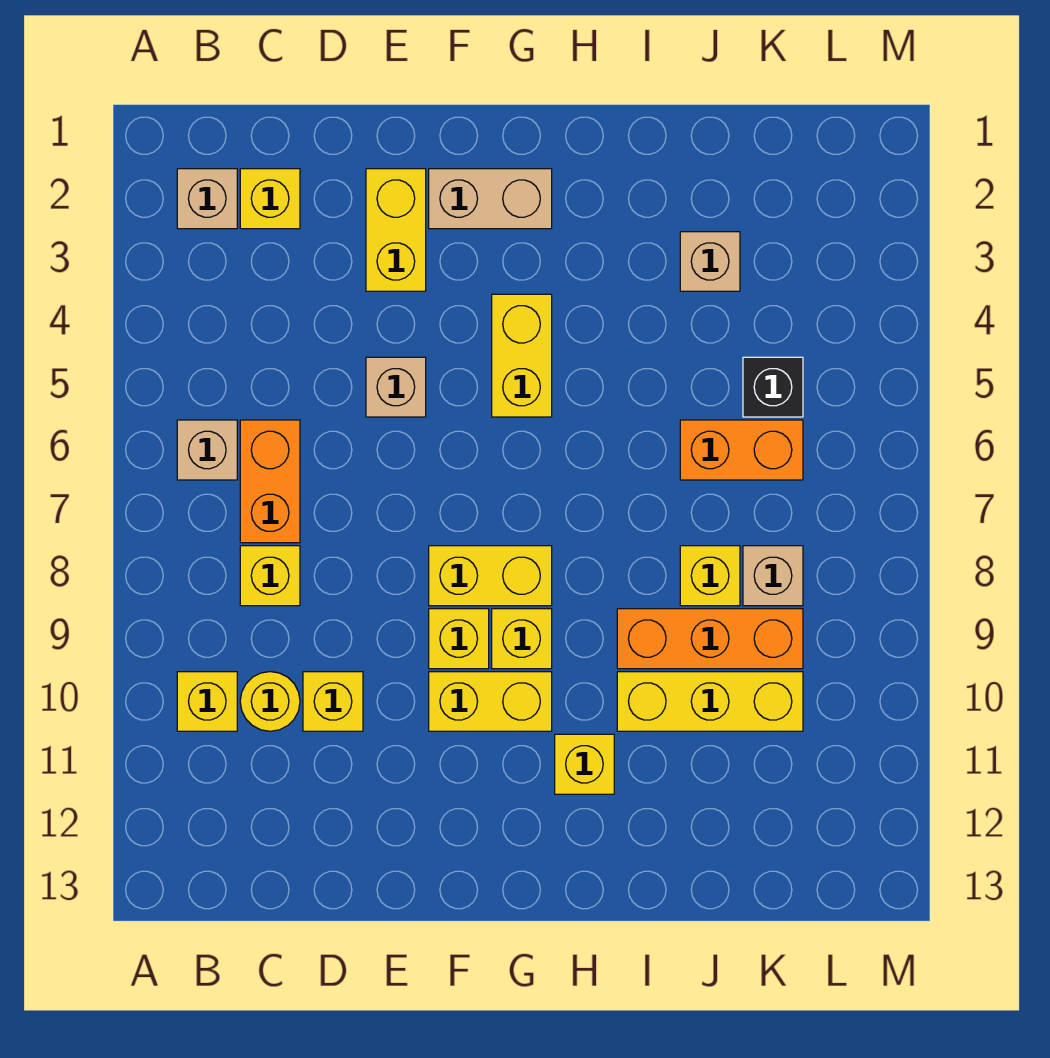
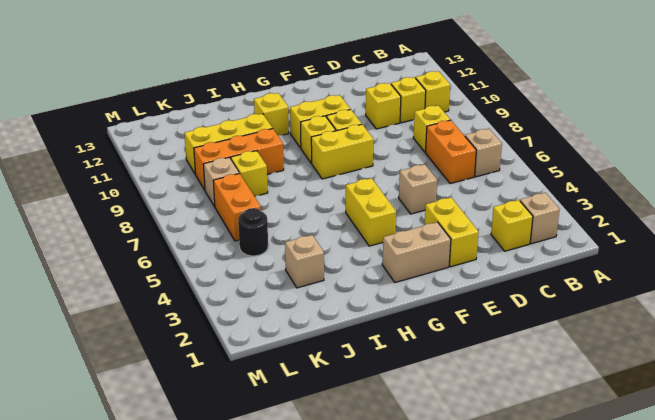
yellow 1x1 round brick [240,672,300,731] -> yellow 1x1 brick [391,77,426,123]
orange 1x2 brick [680,420,803,480] -> orange 1x2 brick turned to [213,173,261,241]
black 1x1 brick [743,357,803,417] -> black 1x1 round brick [238,208,268,256]

